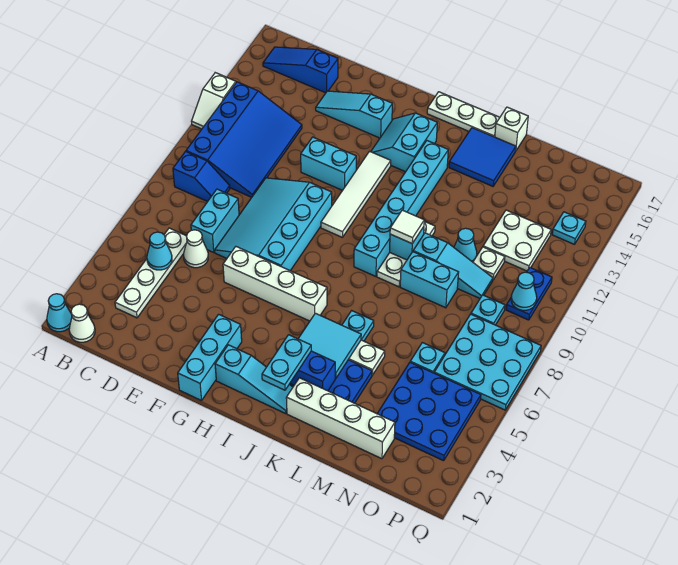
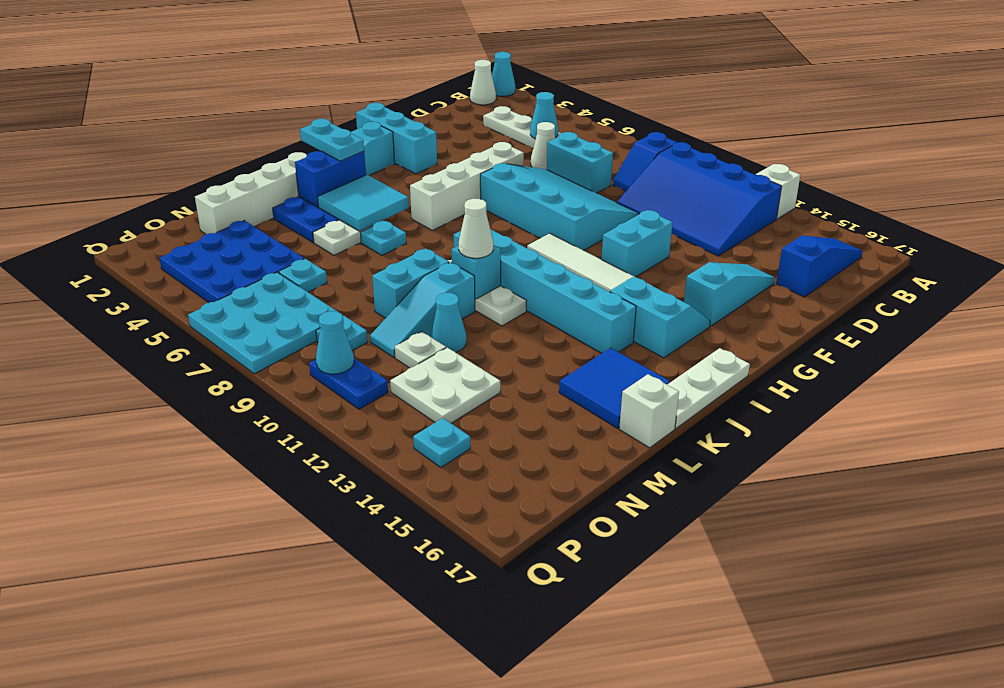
white 1x1 tile [390,210,424,244] -> white 1x1 cone [459,199,493,258]

